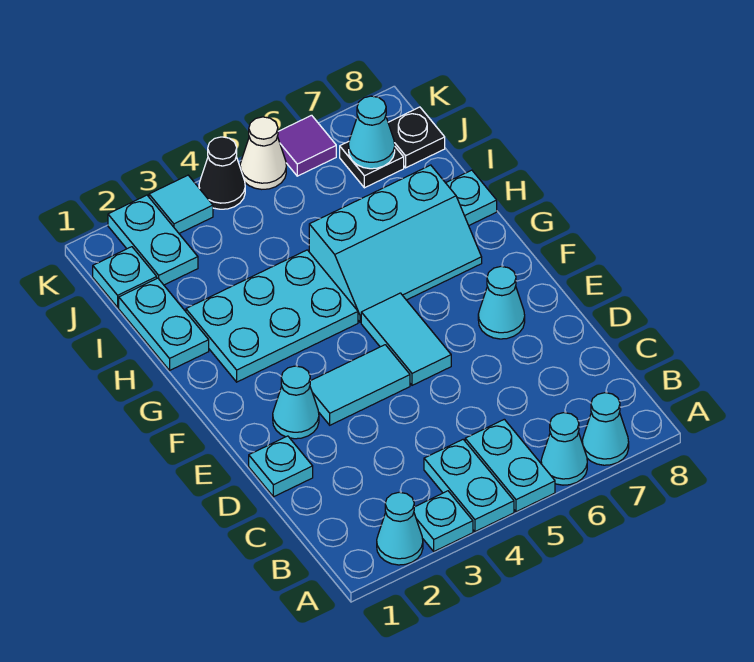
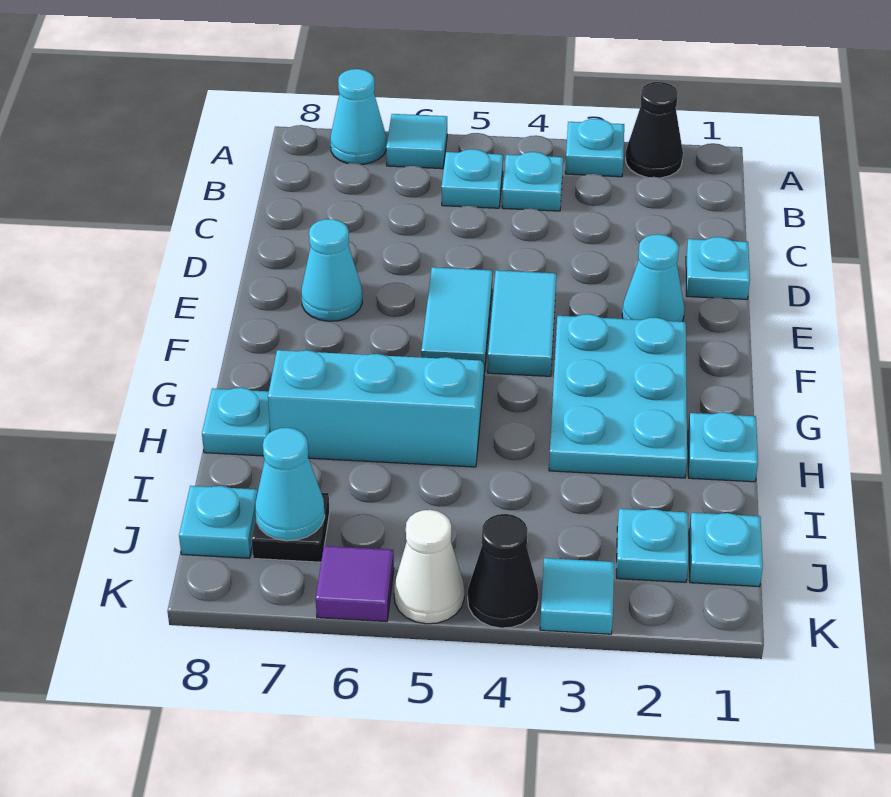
cyan 1x1 cone [377,492,423,565] -> black 1x1 cone [626,82,683,178]
cyan 1x2 plate [424,439,514,532] -> cyan 1x1 plate [502,152,563,211]
cyan 1x2 plate [465,419,555,512] -> cyan 1x1 plate [442,149,503,208]
cyan 1x1 cone [541,413,587,485] -> cyan 1x1 tile [386,114,447,169]
cyan 1x2 tile [310,345,410,425] -> cyan 1x2 tile turned to [488,270,556,376]
cyan 2x3 plate [186,250,358,382] -> cyan 2x3 plate turned to [549,314,687,478]
cyan 1x2 plate [119,278,209,370] -> cyan 1x1 plate [688,412,758,482]
cyan 1x2 plate [108,195,198,285] -> cyan 1x1 plate [616,509,688,582]
black 1x1 plate [388,107,445,168] -> cyan 1x1 plate [179,486,258,558]

